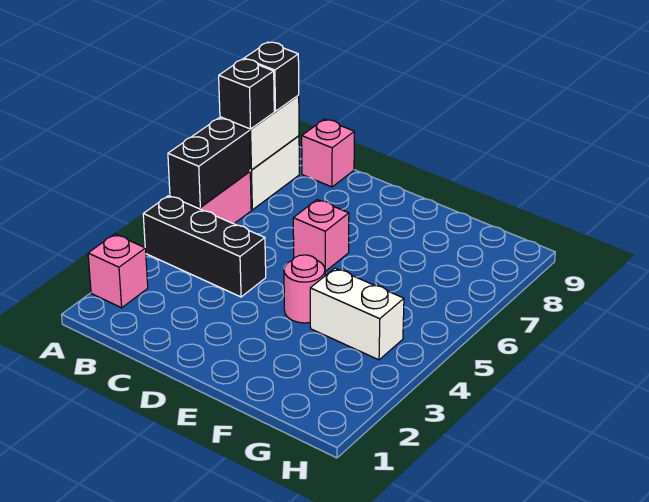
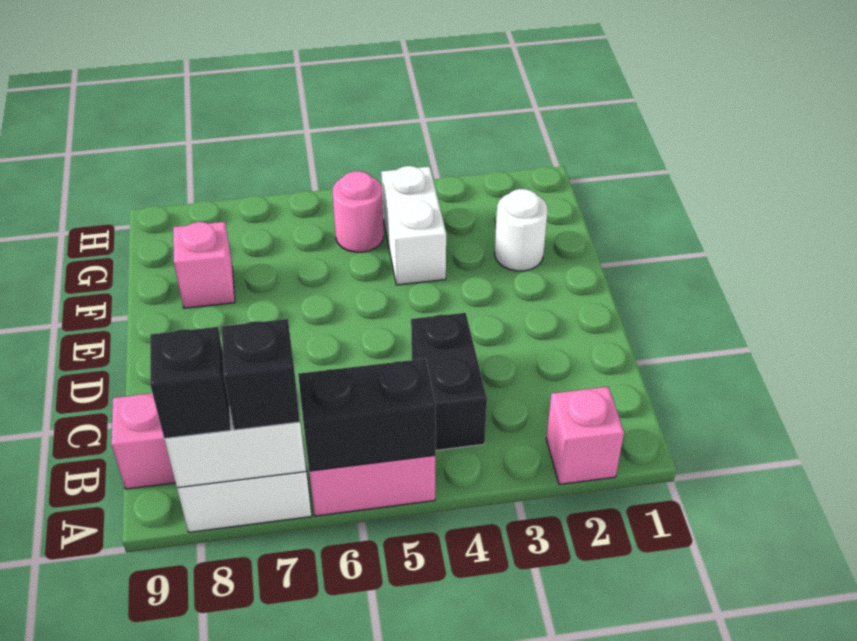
black 1x3 brick [143,196,266,297] -> black 1x2 brick [411,313,487,450]
pink 1x1 brick [293,200,349,271] -> pink 1x1 brick moved to [173,222,235,308]
pink 1x1 round brick [284,255,325,323] -> pink 1x1 round brick moved to [332,171,384,252]
none -> white 1x1 round brick [495,189,548,271]

